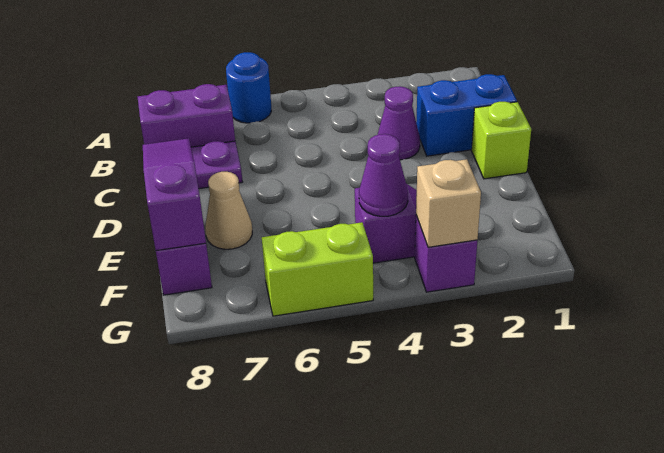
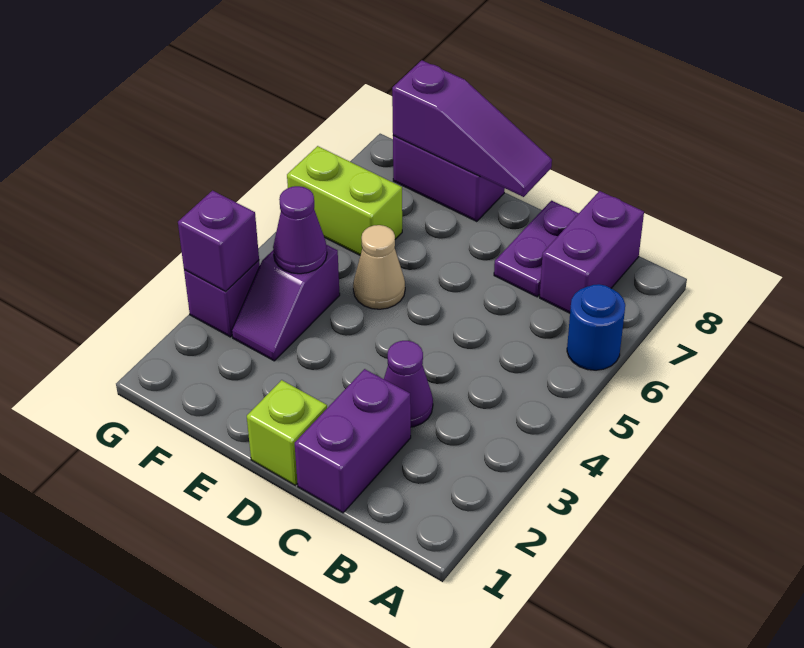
blue 1x2 brick [416,74,517,156] -> purple 1x2 brick [295,369,411,513]
tan 1x1 cone [205,172,252,249] -> tan 1x1 cone moved to [353,225,405,309]
tan 1x1 brick [416,159,481,247] -> purple 1x1 brick [178,191,259,292]
lime 1x2 brick [262,222,373,316] -> lime 1x2 brick turned to [287,146,402,255]

